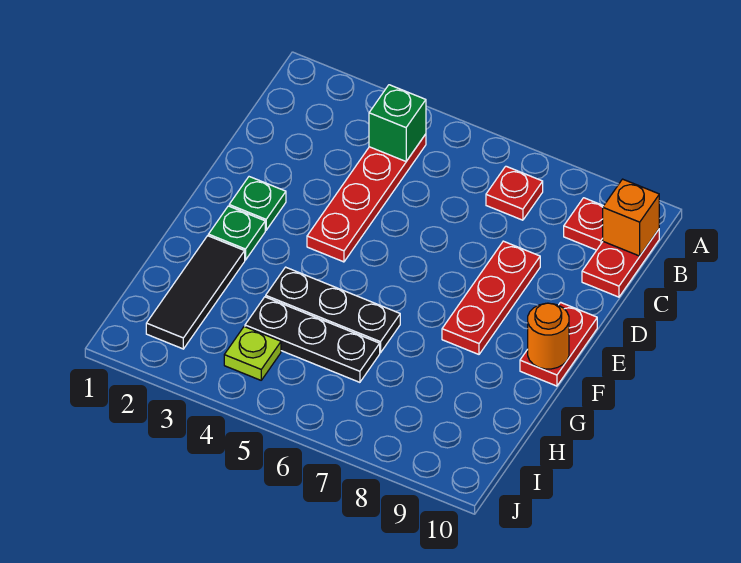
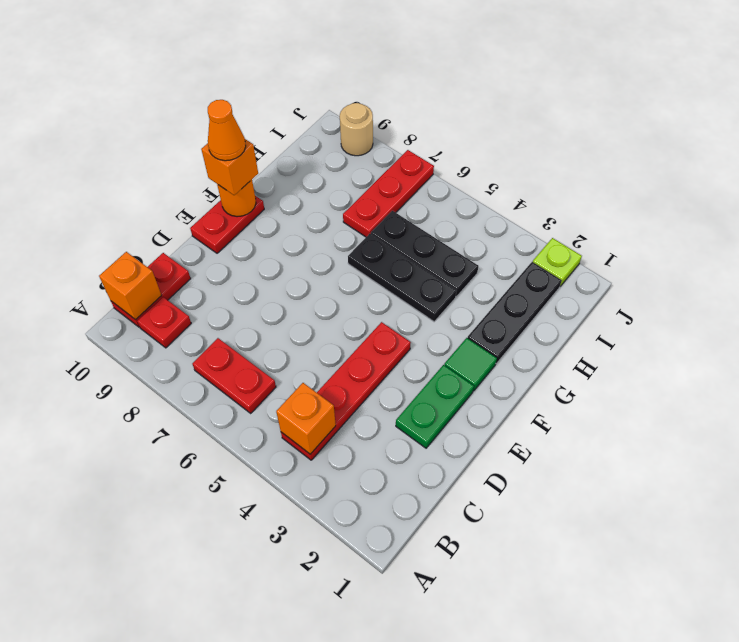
green 1x1 brick [369,85,426,161] -> orange 1x1 brick [276,383,336,454]
red 1x1 plate [486,166,543,220] -> red 1x2 plate [192,338,276,413]
red 1x3 plate [442,241,540,354] -> red 1x3 plate moved to [343,150,434,237]
green 1x1 plate [229,177,286,230] -> green 1x2 plate [396,365,474,448]
green 1x1 plate [208,206,265,260] -> green 1x1 tile [444,338,497,391]
none -> orange 1x1 brick [201,139,258,195]
none -> orange 1x1 cone [208,100,246,161]
black 1x3 tile [146,236,245,349] -> black 1x3 plate [468,262,562,364]
lime 1x1 plate [224,327,281,380] -> lime 1x1 plate moved to [533,238,582,286]
none -> tan 1x1 round brick [340,103,373,156]

